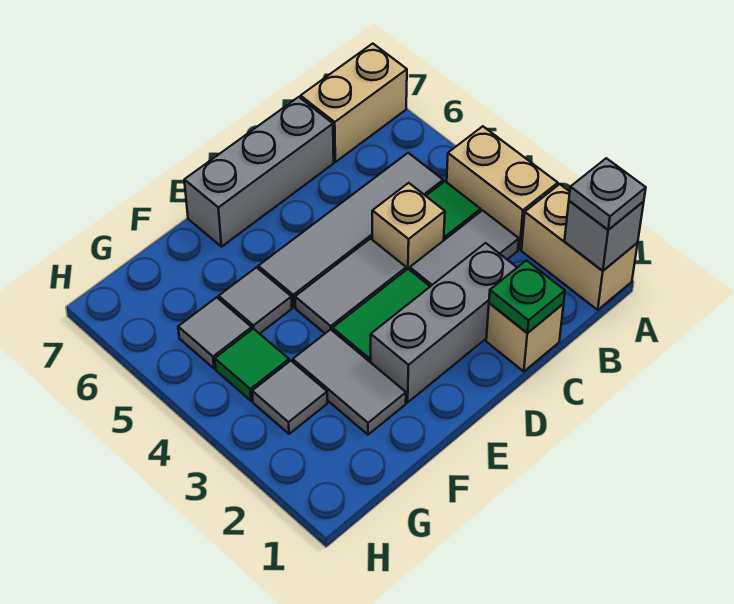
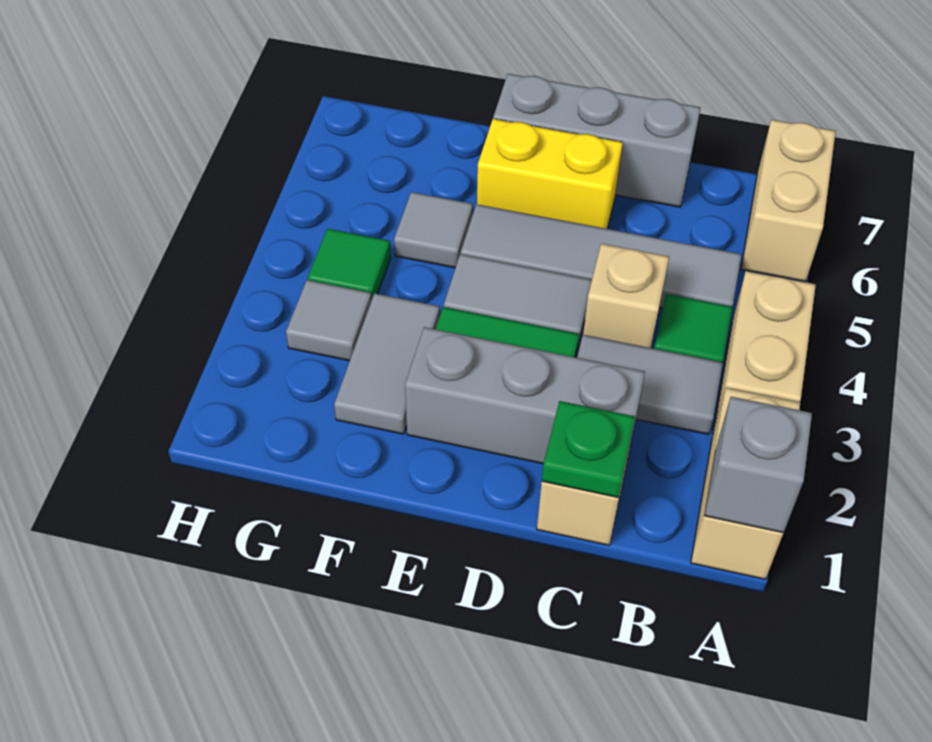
grey 1x1 plate [569,158,646,230] -> none
tan 1x2 brick [301,44,407,162] -> tan 1x2 brick turned to [741,120,836,282]
none -> yellow 1x2 brick [477,119,623,229]
grey 1x1 tile [178,297,252,369] -> none

